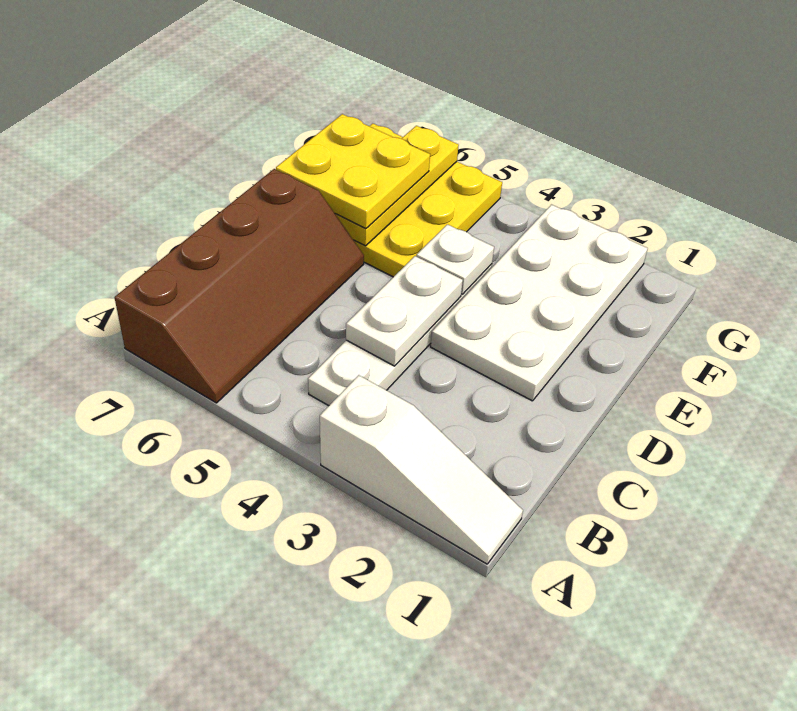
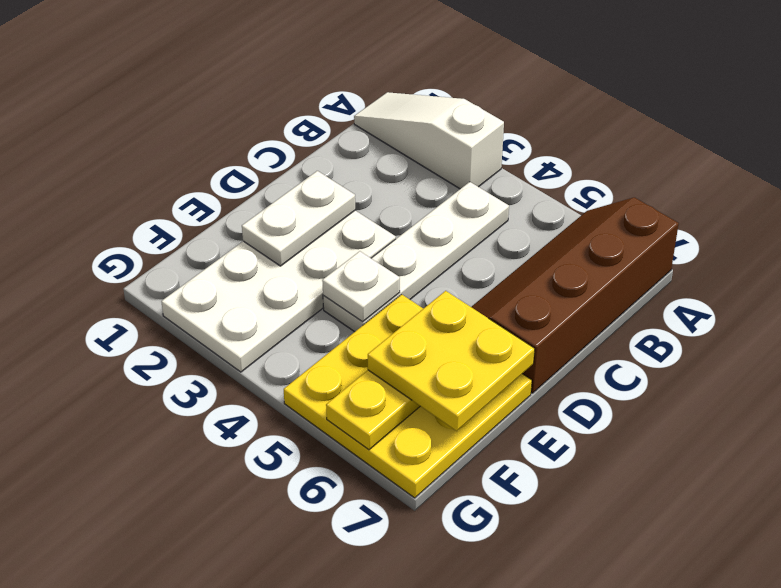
white 1x2 plate [346,256,463,366] -> white 1x2 plate moved to [242,171,355,266]

